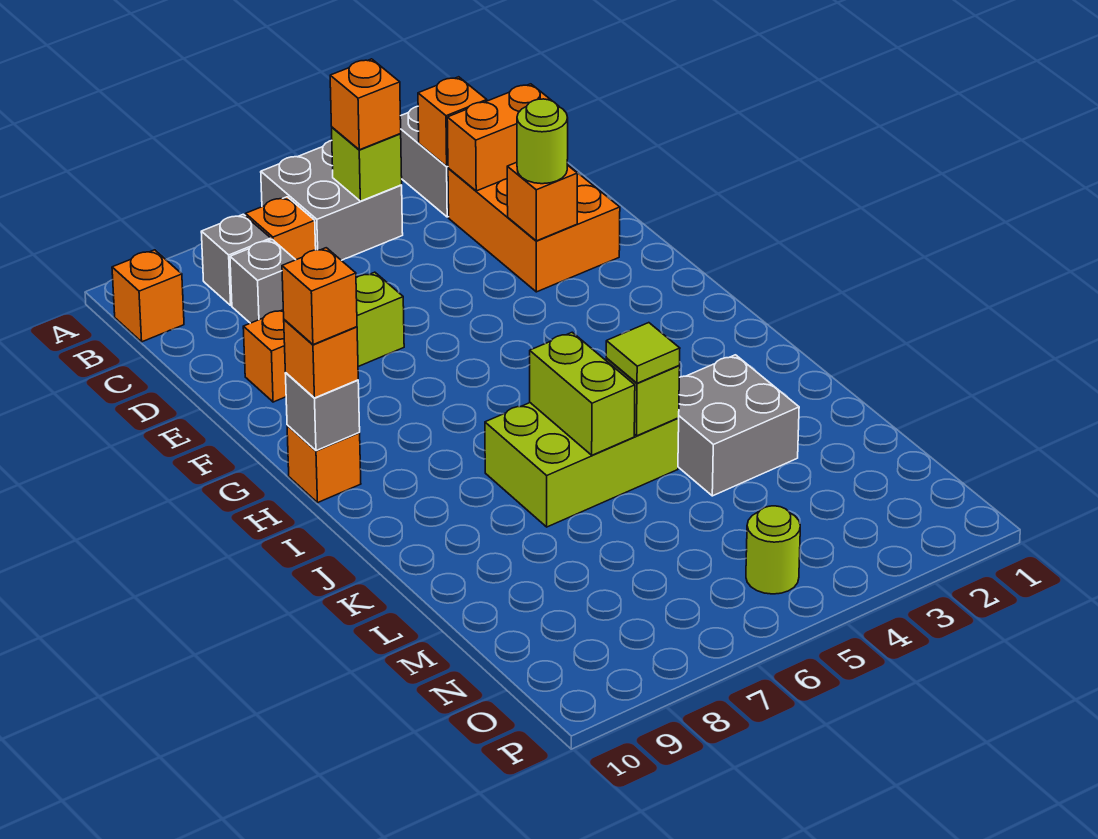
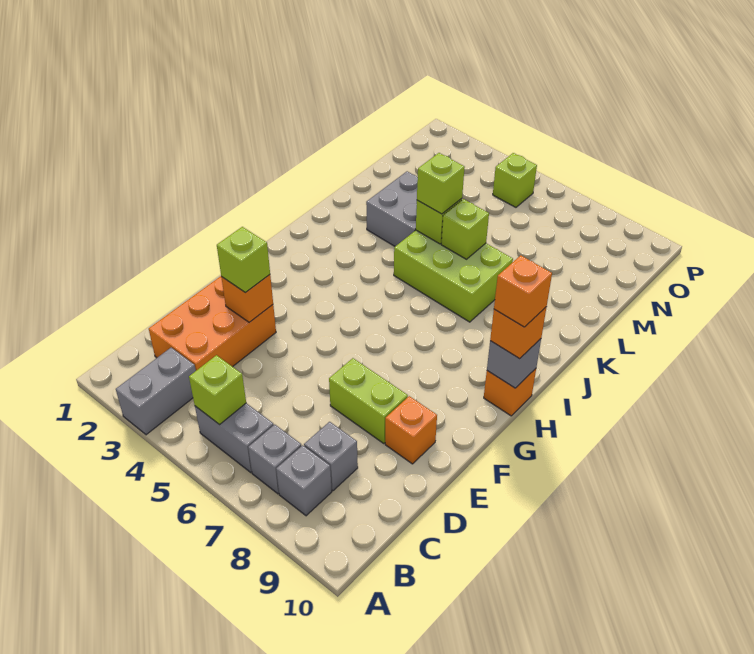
grey 2x2 brick [261,141,403,260] -> grey 1x2 brick [195,403,274,472]
orange 1x1 brick [418,77,487,166] -> none
orange 1x1 brick [330,59,401,150] -> none
orange 1x1 brick [246,197,316,260] -> grey 1x1 brick [248,424,301,494]
orange 1x1 brick [112,250,184,342] -> none
orange 1x2 brick [447,84,559,191] -> none
lime 1x1 round brick [517,99,568,184] -> lime 1x1 brick [217,227,270,293]
lime 1x2 brick [530,332,635,455] -> lime 1x1 brick [441,199,489,259]
lime 1x1 tile [606,323,680,383] -> lime 1x1 brick [417,153,465,214]
lime 1x1 round brick [746,506,800,594] -> lime 1x1 brick [493,153,537,207]

